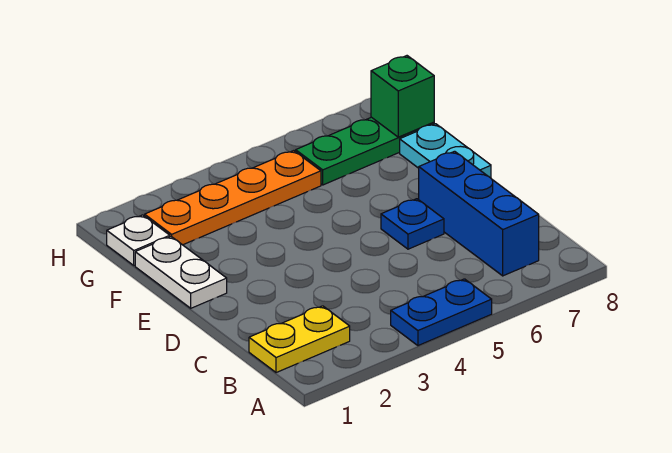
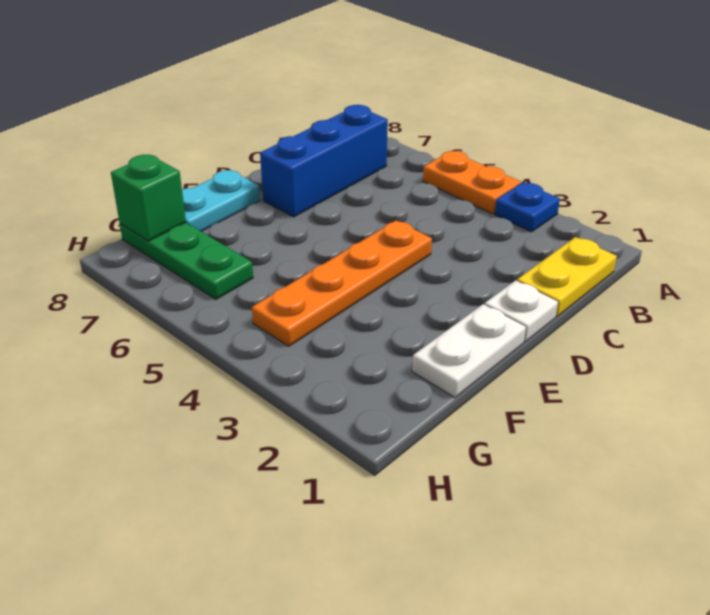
blue 1x2 plate [391,279,492,346] -> orange 1x2 plate [423,151,521,214]
yellow 1x2 plate [249,306,350,373] -> yellow 1x2 plate turned to [517,237,617,317]
blue 1x1 plate [381,199,444,249] -> blue 1x1 plate moved to [495,183,560,232]
white 1x1 plate [107,215,170,265] -> white 1x1 plate moved to [485,280,558,342]
orange 1x4 plate [145,151,321,245] -> orange 1x4 plate turned to [252,220,432,346]

